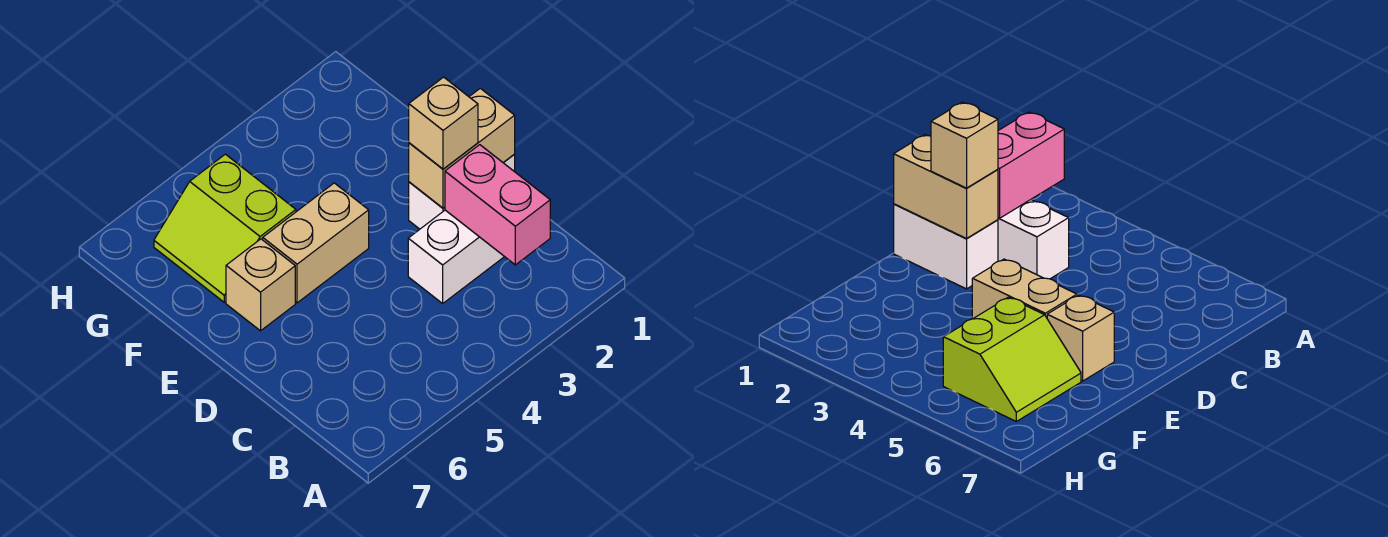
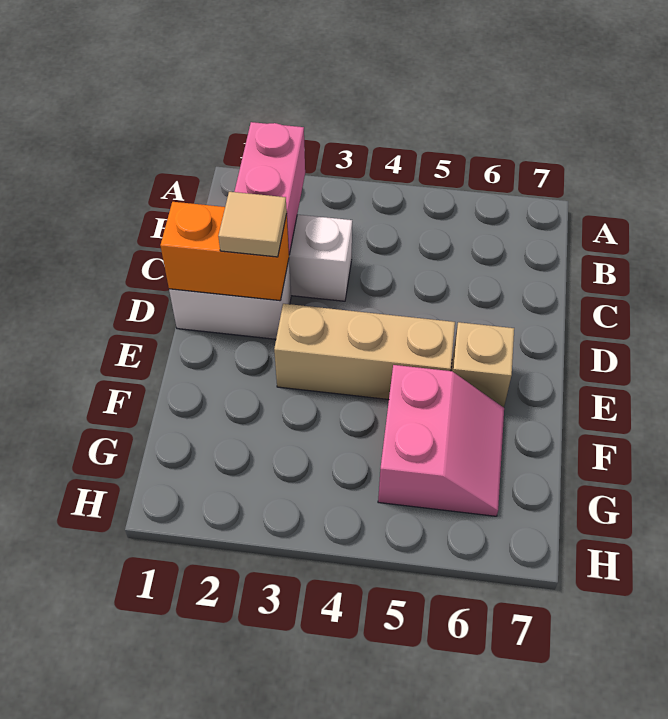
tan 1x2 brick [409,88,515,208] -> orange 1x2 brick [160,202,289,301]
tan 1x1 brick [409,77,478,169] -> tan 1x1 tile [218,192,287,257]
tan 1x2 brick [263,183,369,303] -> tan 1x3 brick [274,304,455,400]
lime 2x2 slope [154,154,296,302] -> pink 2x2 slope [378,365,504,516]

